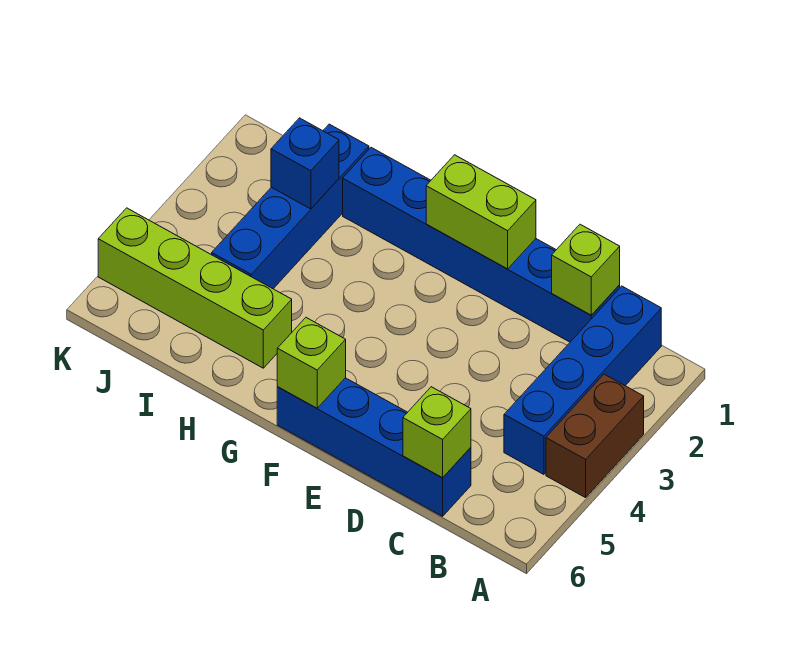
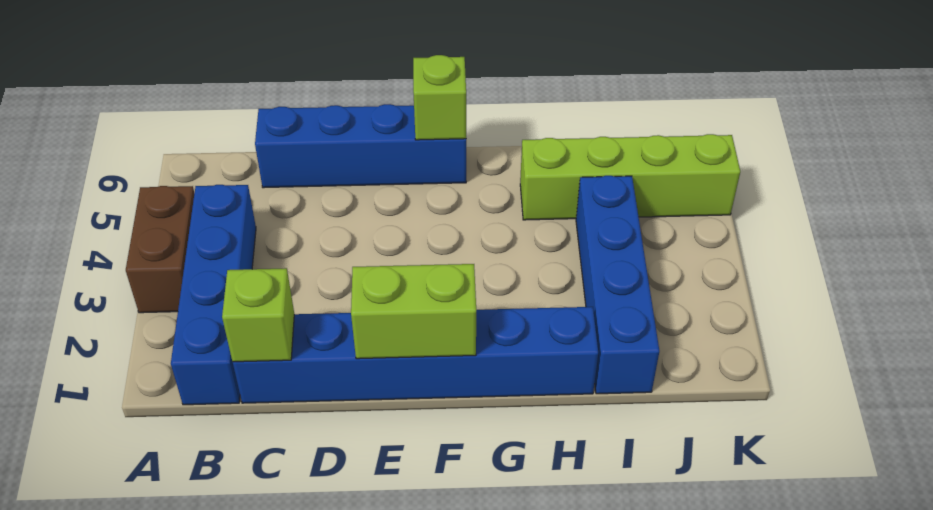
lime 1x1 brick [403,387,471,478] -> none
blue 1x1 brick [271,118,339,209] -> none

